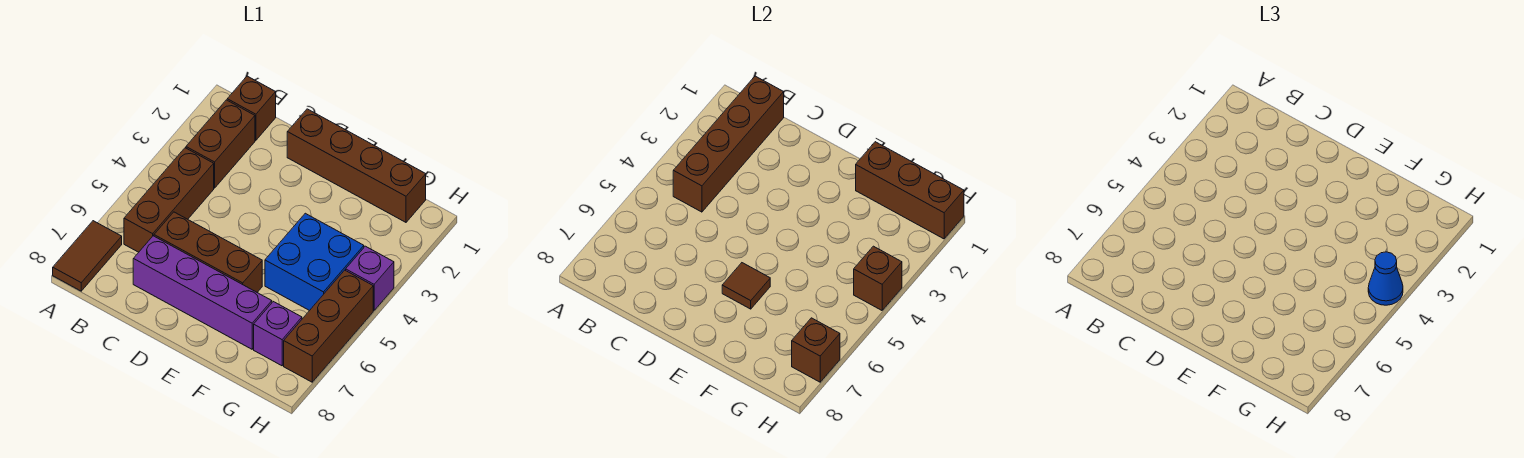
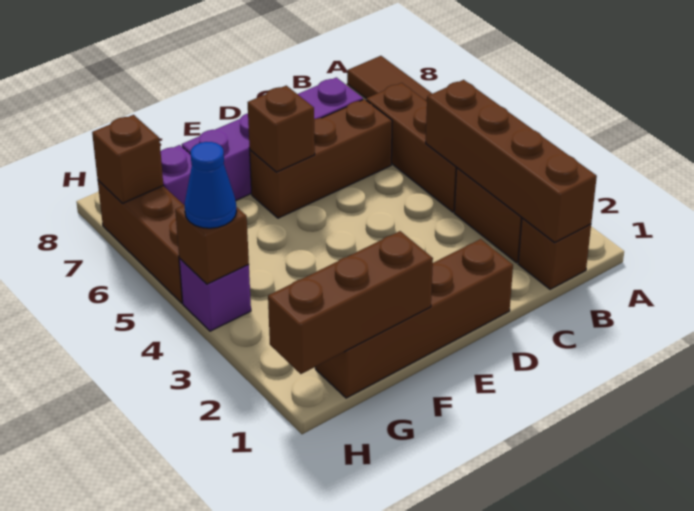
brown 1x1 tile [722,263,770,309] -> brown 1x1 brick [248,86,315,172]
blue 2x2 brick [265,213,364,311] -> none

